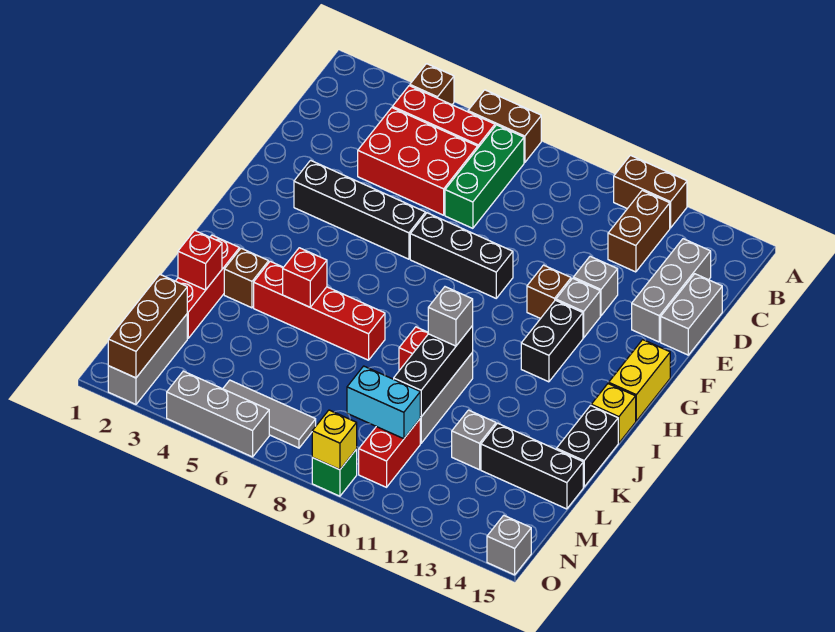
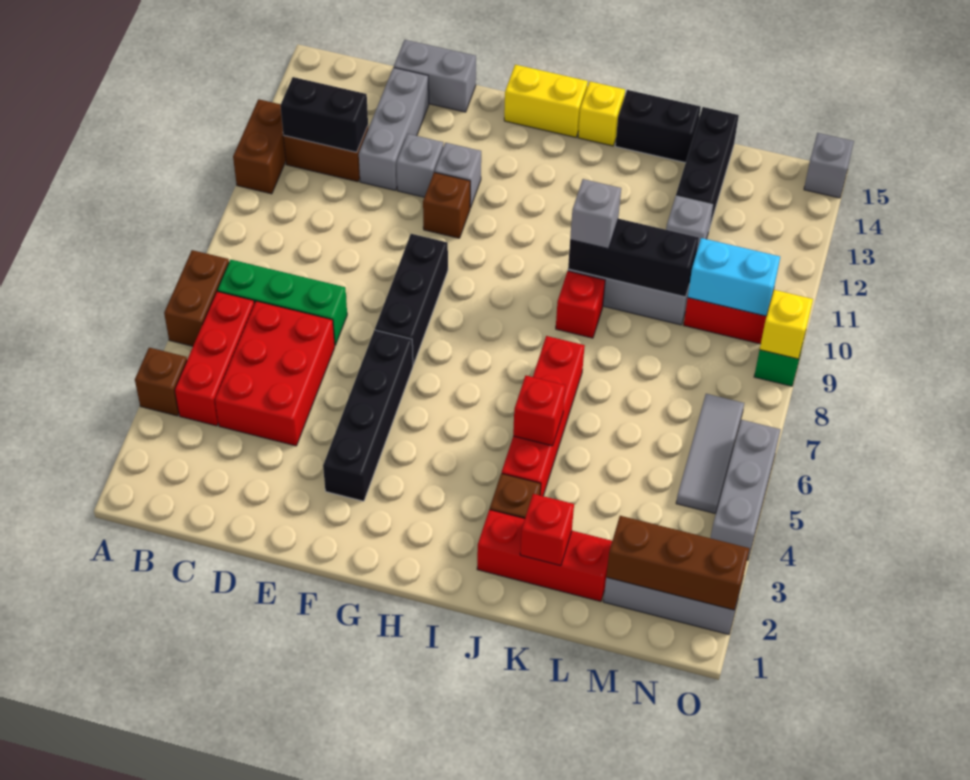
grey 1x3 brick [632,239,711,342] -> grey 1x3 brick turned to [359,68,429,190]
black 1x2 brick [521,300,583,382] -> black 1x2 brick moved to [281,77,368,152]
cyan 1x2 brick [347,366,420,439] -> cyan 1x2 brick turned to [688,238,780,316]

